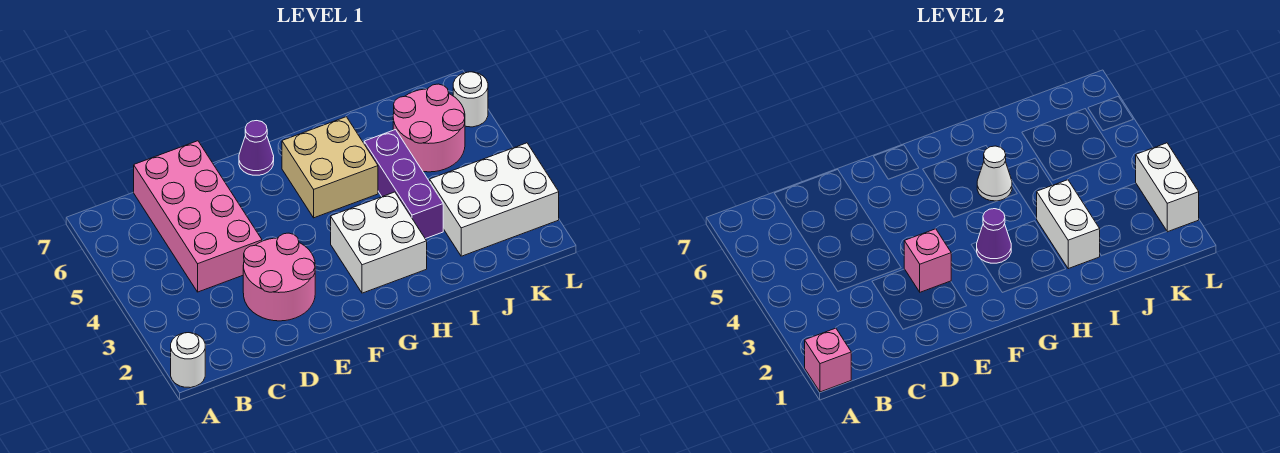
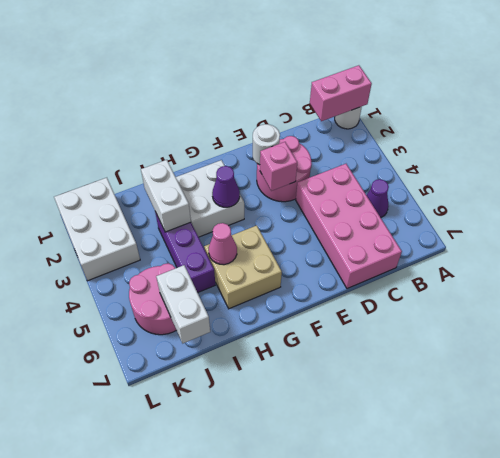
pink 1x1 brick [805,328,851,392] -> pink 1x2 brick [310,65,372,121]
purple 1x1 cone [239,121,274,175] -> purple 1x1 cone moved to [367,179,389,218]
white 1x1 cone [977,146,1012,201] -> pink 1x1 cone [209,223,237,265]
white 2x3 brick [430,143,559,256] -> white 2x3 brick turned to [54,178,140,281]
white 1x2 brick [1136,143,1199,232] -> white 1x2 brick moved to [156,265,210,343]
white 1x1 round brick [453,72,488,127] -> white 1x1 round brick moved to [253,124,280,165]

